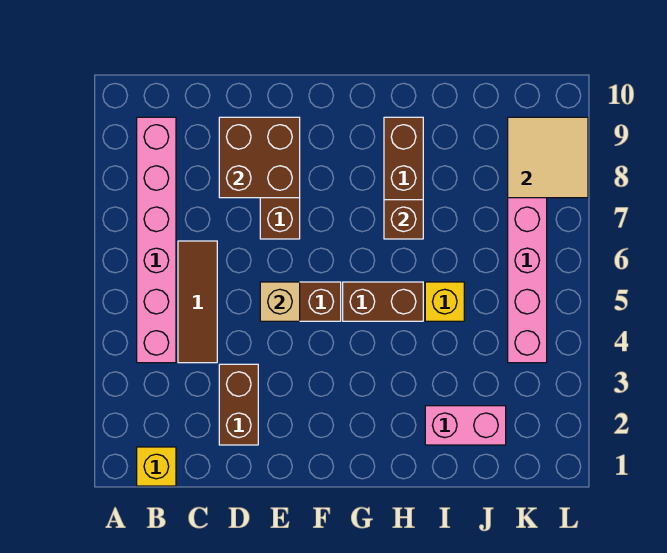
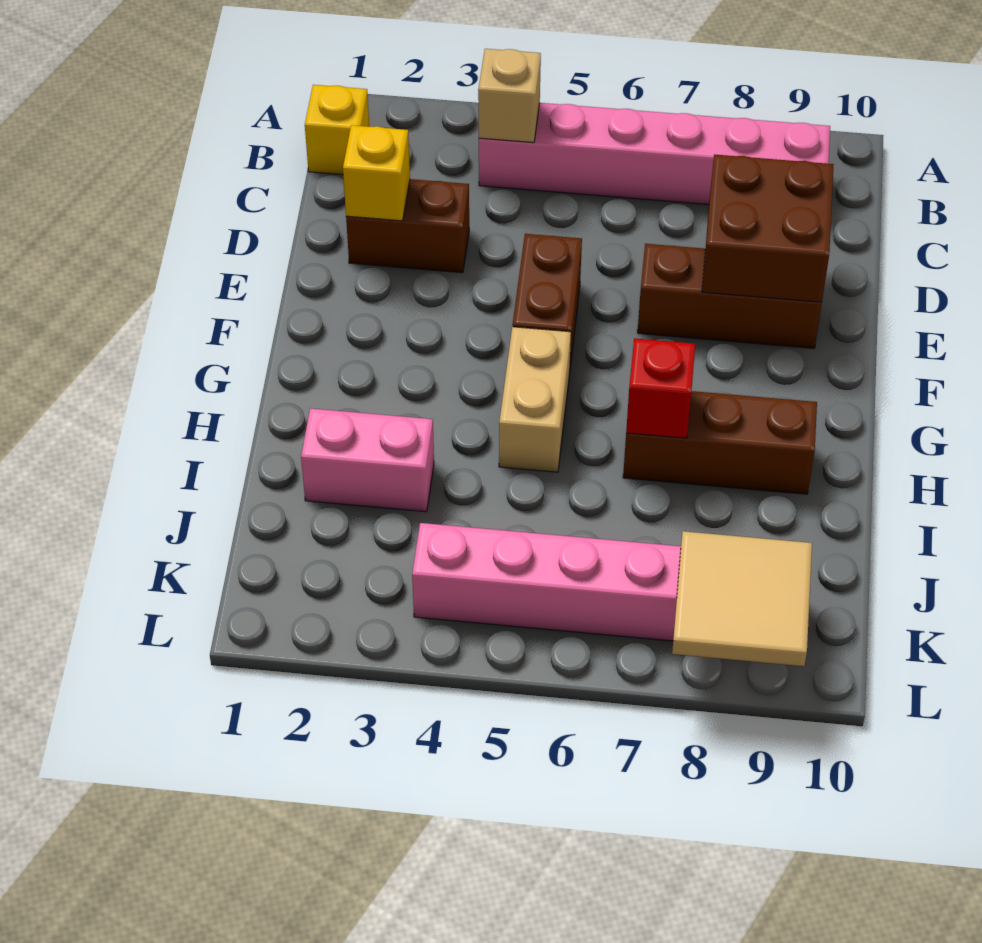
brown 1x3 tile [178,241,217,363] -> none
tan 1x1 brick [260,282,300,321] -> tan 1x1 brick moved to [478,49,541,143]
brown 1x2 brick [343,282,423,321] -> tan 1x2 brick [499,327,571,472]
brown 1x1 brick [384,200,423,239] -> red 1x1 brick [626,338,695,438]
pink 1x2 brick [425,406,506,445] -> pink 1x2 brick turned to [301,408,434,512]
yellow 1x1 brick [425,282,464,321] -> yellow 1x1 brick moved to [343,125,410,221]

